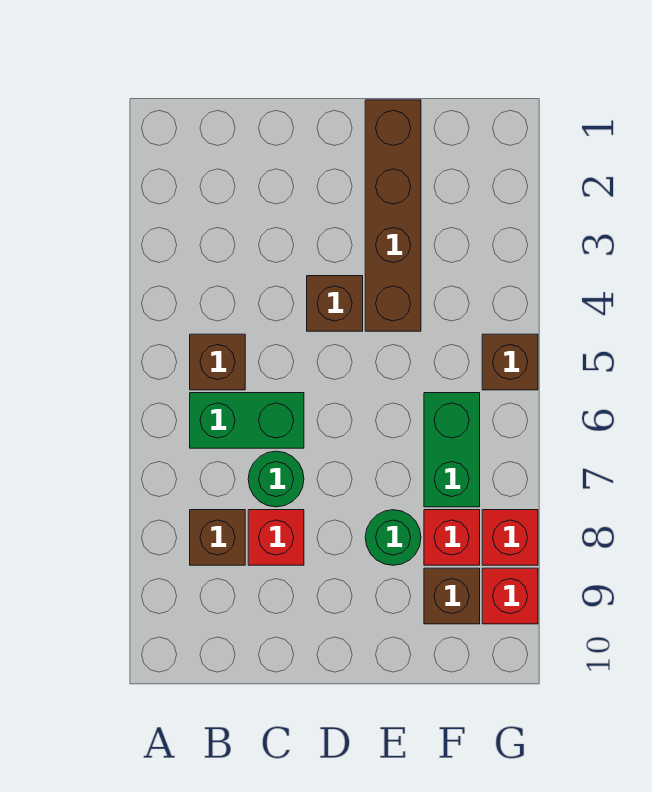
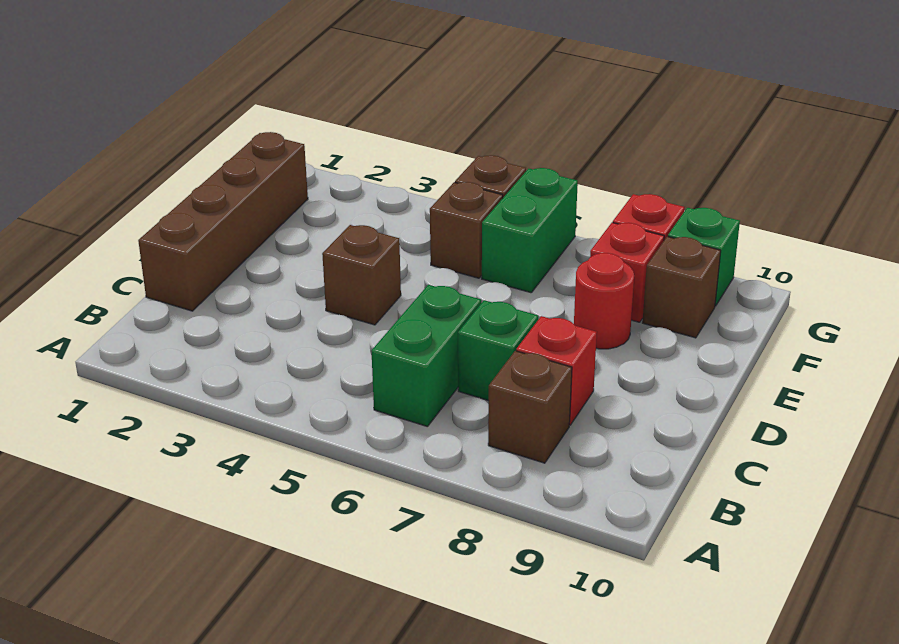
brown 1x1 brick [190,334,245,390] -> brown 1x1 brick moved to [430,182,503,278]
green 1x1 round brick [248,451,304,507] -> green 1x1 brick [458,300,538,401]
brown 1x4 brick [365,100,421,331] -> brown 1x4 brick turned to [138,132,308,311]
green 1x1 round brick [365,510,421,565] -> red 1x1 round brick [574,253,634,349]
green 1x2 brick [424,393,480,507] -> green 1x2 brick turned to [482,168,578,293]
red 1x1 brick [482,568,538,624] -> green 1x1 brick [668,208,740,306]

